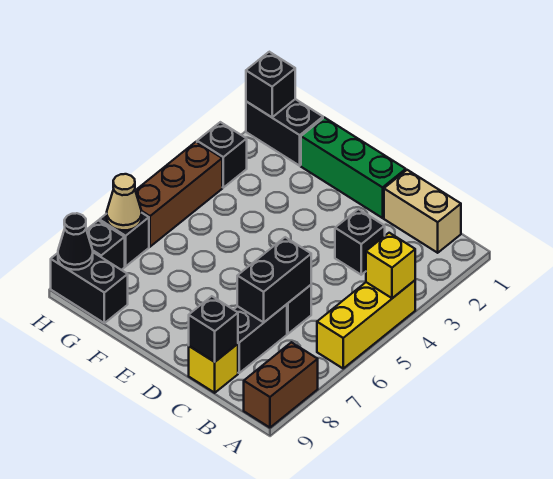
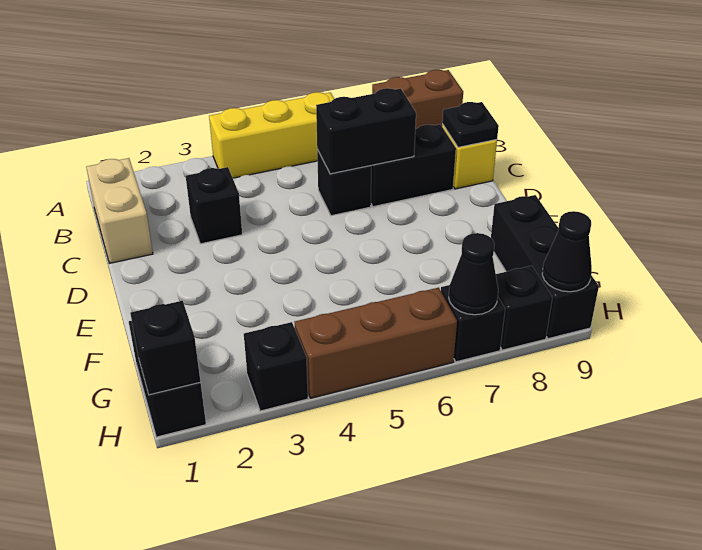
yellow 1x1 brick [366,233,415,298] -> none
black 1x1 brick [189,296,238,362] -> black 1x1 plate [442,102,499,147]
green 1x3 brick [301,118,406,218] -> none
black 1x2 brick [51,252,128,323] -> black 1x3 brick [491,195,599,339]
tan 1x1 cone [107,174,142,230] -> black 1x1 cone [449,233,498,315]

